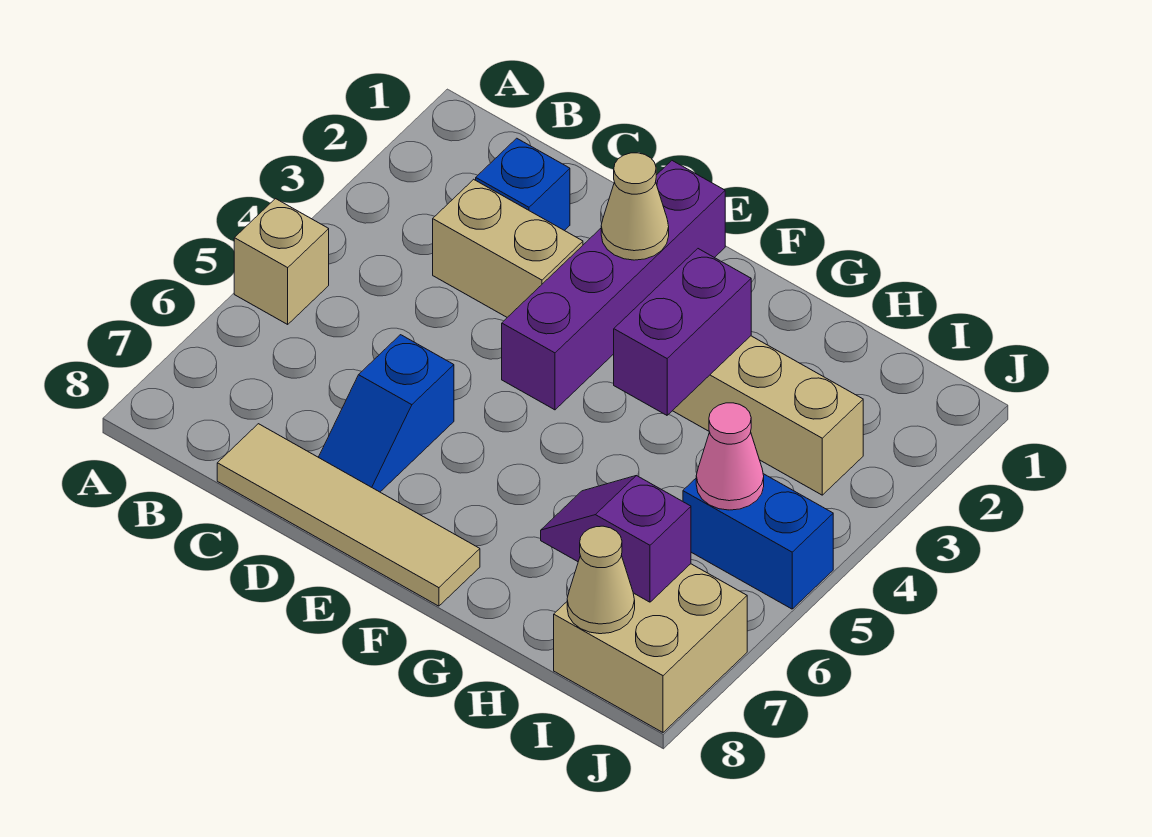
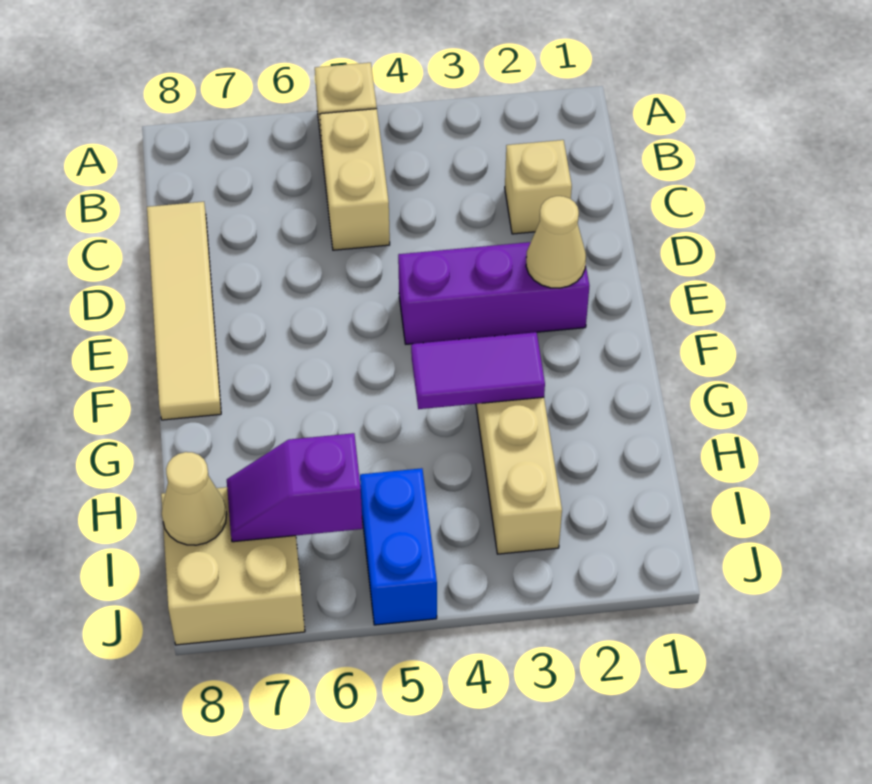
blue 1x1 brick [476,138,570,231] -> tan 1x1 brick [505,140,572,234]
tan 1x2 brick [433,179,583,317] -> tan 1x2 brick moved to [320,109,390,250]
blue 1x2 slope [318,335,454,492] -> none
purple 1x4 brick [502,161,725,410] -> purple 1x3 brick [398,242,589,344]
purple 1x2 brick [614,249,751,415] -> purple 1x2 tile [411,332,545,409]
purple 1x2 slope [541,476,691,602] -> purple 1x2 slope turned to [227,433,363,542]
pink 1x1 cone [696,403,764,510] -> none

